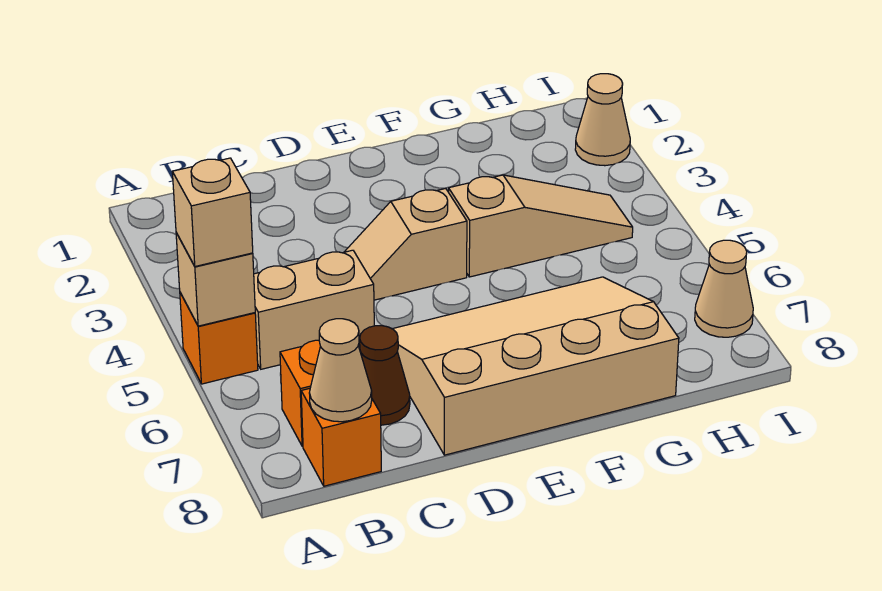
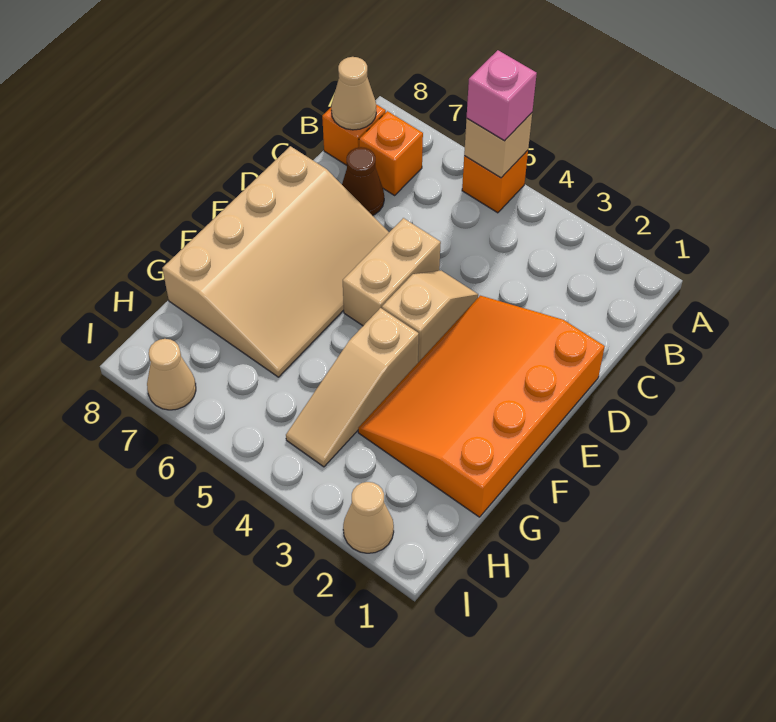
tan 1x1 brick [172,158,253,266] -> pink 1x1 brick [467,50,537,141]
tan 1x2 brick [254,250,374,369] -> tan 1x2 brick moved to [343,218,441,326]
none -> orange 3x4 slope [358,296,605,517]

